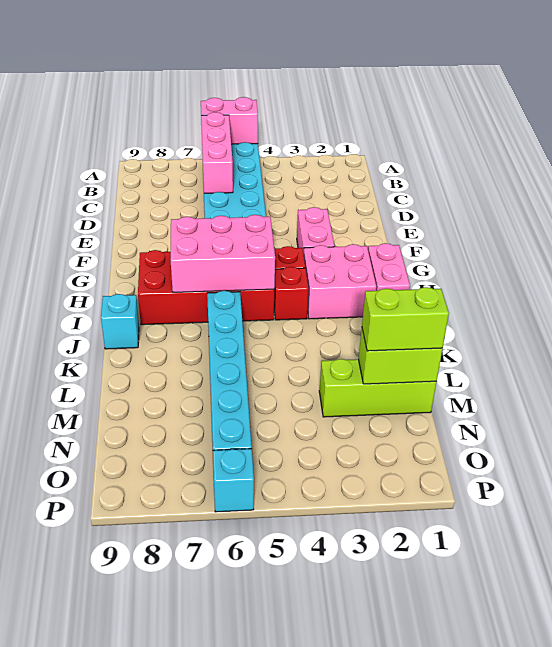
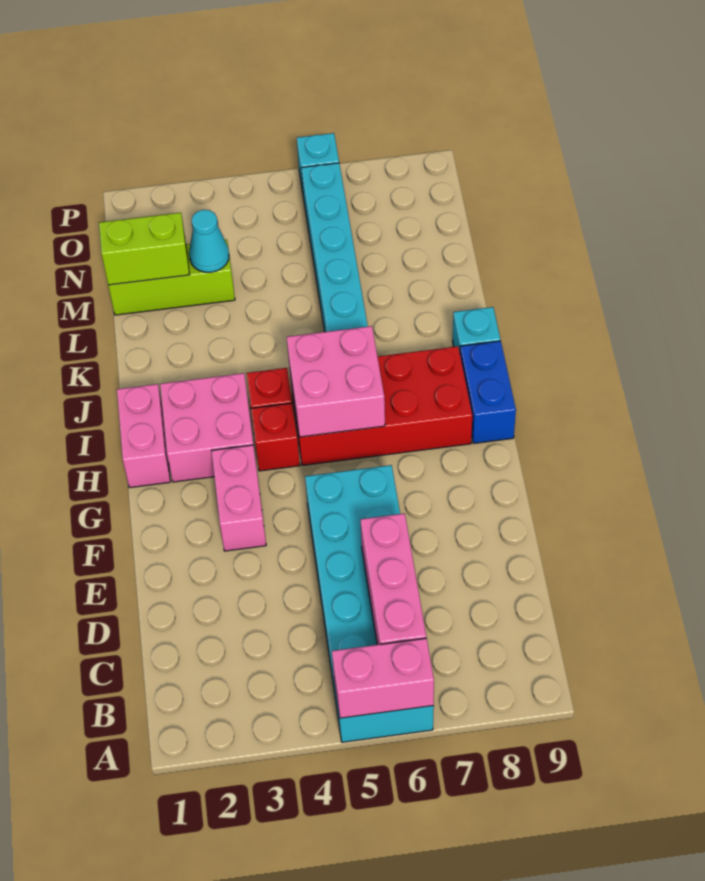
pink 2x3 brick [171,215,275,292] -> pink 2x2 brick [287,326,385,437]
none -> blue 1x2 brick [460,341,516,444]
lime 1x2 brick [362,287,449,351] -> none
none -> cyan 1x1 cone [189,210,229,272]

